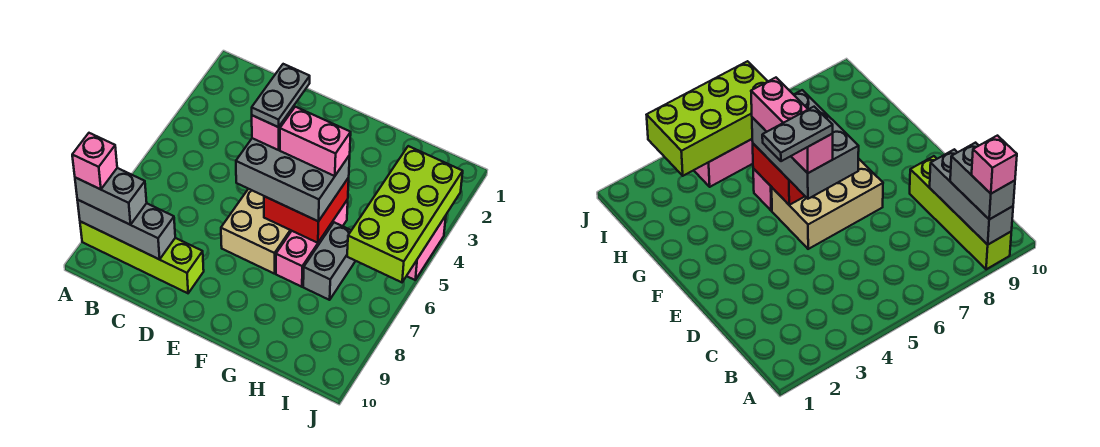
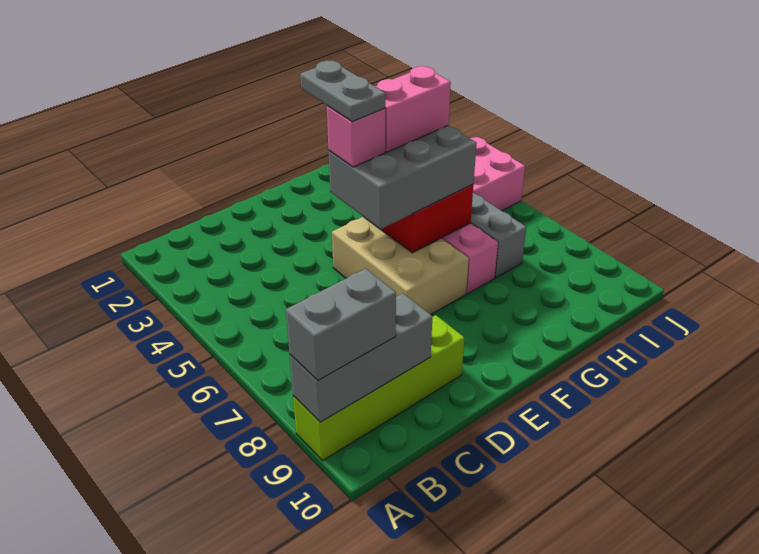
pink 1x1 brick [72,133,117,189] -> none
lime 2x4 brick [347,146,463,282] -> none

